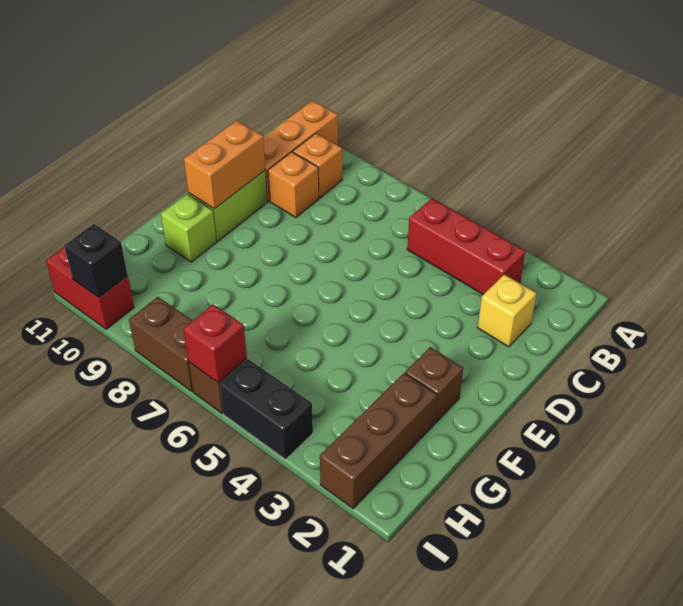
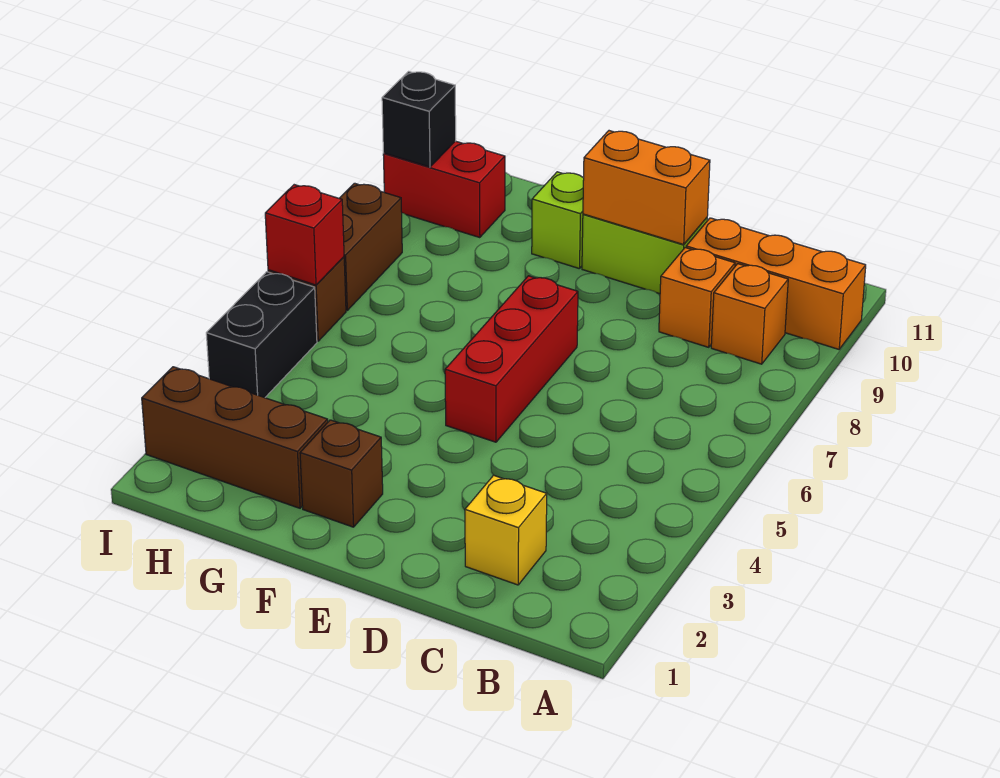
red 1x3 brick [407,198,526,295] -> red 1x3 brick moved to [445,276,578,442]
red 1x2 brick [46,247,134,329] -> red 1x2 brick turned to [383,141,505,238]

